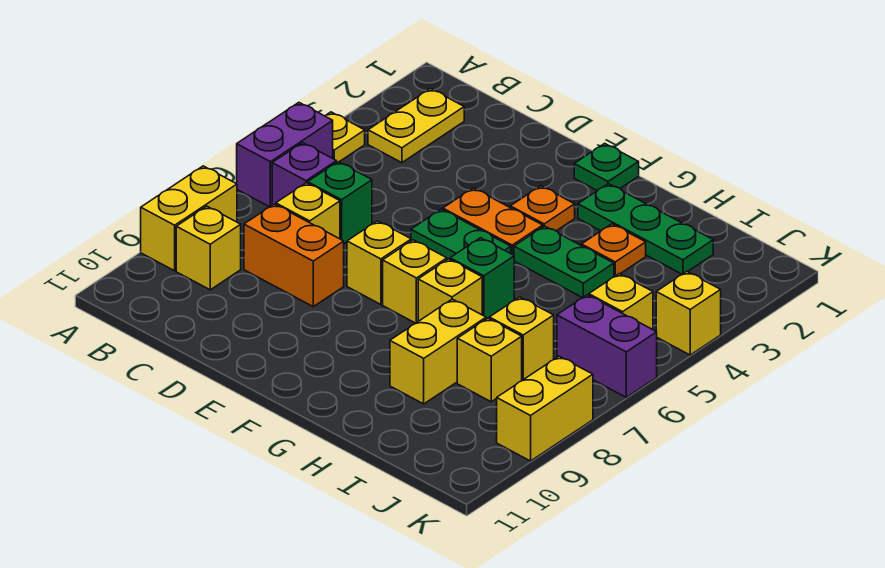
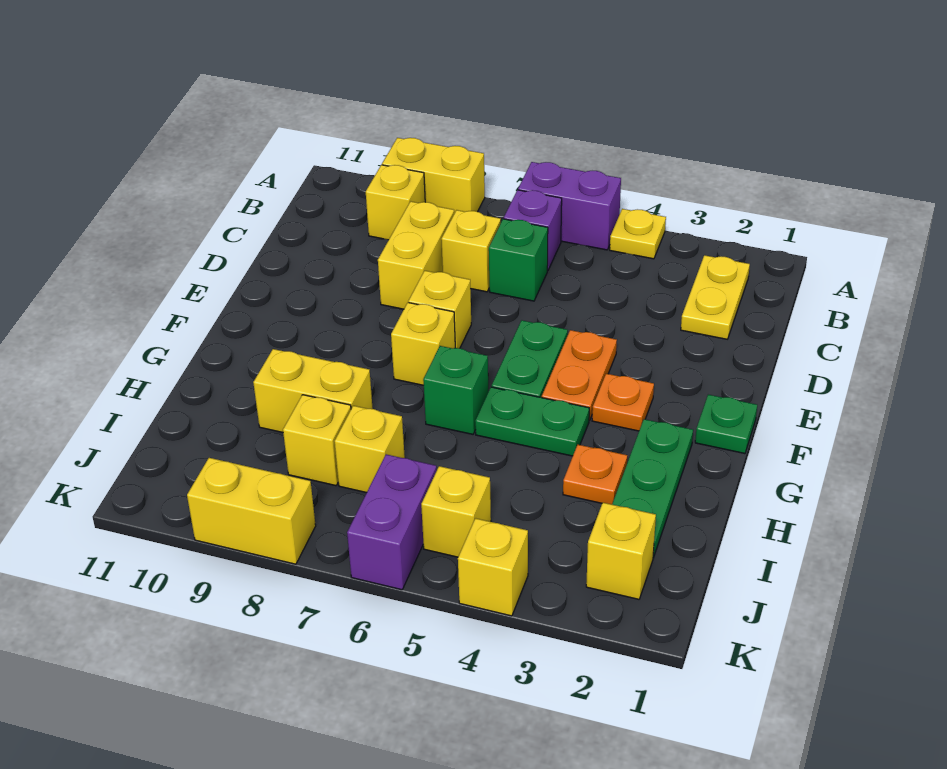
yellow 1x2 plate [368,89,464,163] -> yellow 1x2 plate turned to [681,255,750,339]
orange 1x2 brick [244,204,344,307] -> yellow 1x2 brick [378,201,454,309]
green 1x2 plate [514,226,614,298] -> green 1x2 plate turned to [475,387,589,456]
yellow 1x1 brick [418,259,482,321] -> yellow 1x1 brick moved to [586,503,656,599]

